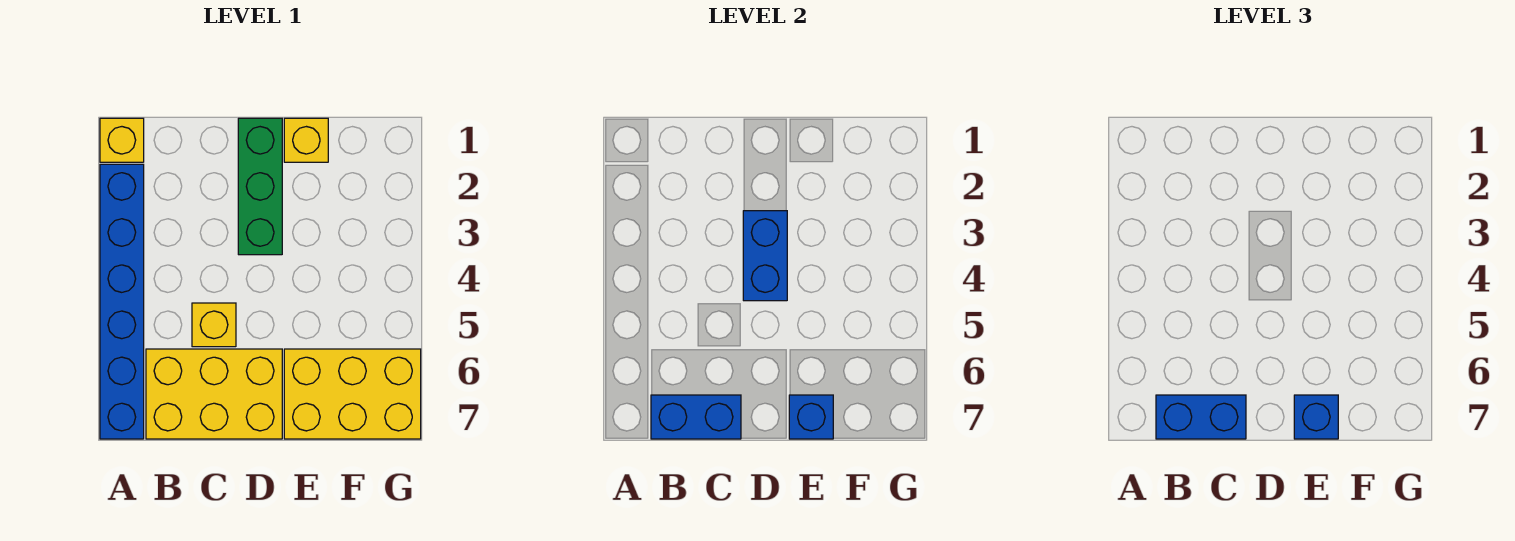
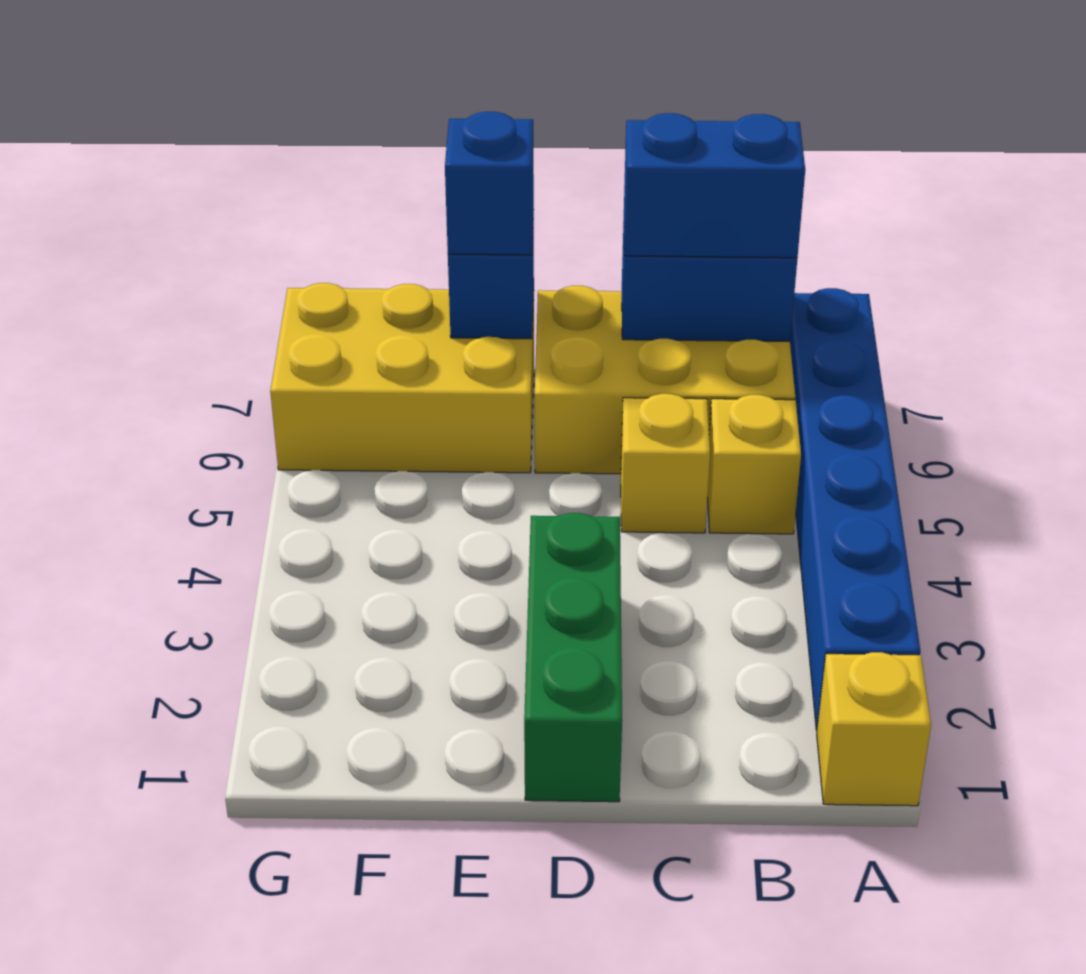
blue 1x2 brick [743,211,787,301] -> none
yellow 1x1 brick [284,118,328,162] -> yellow 1x1 brick moved to [708,395,801,534]

